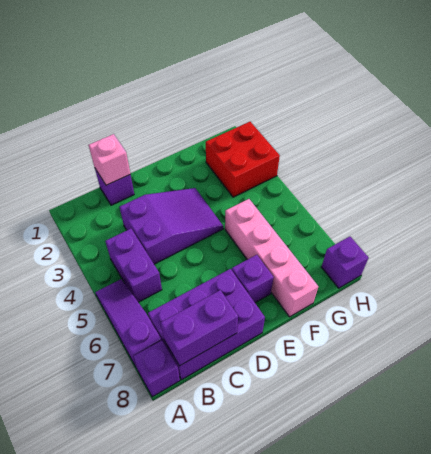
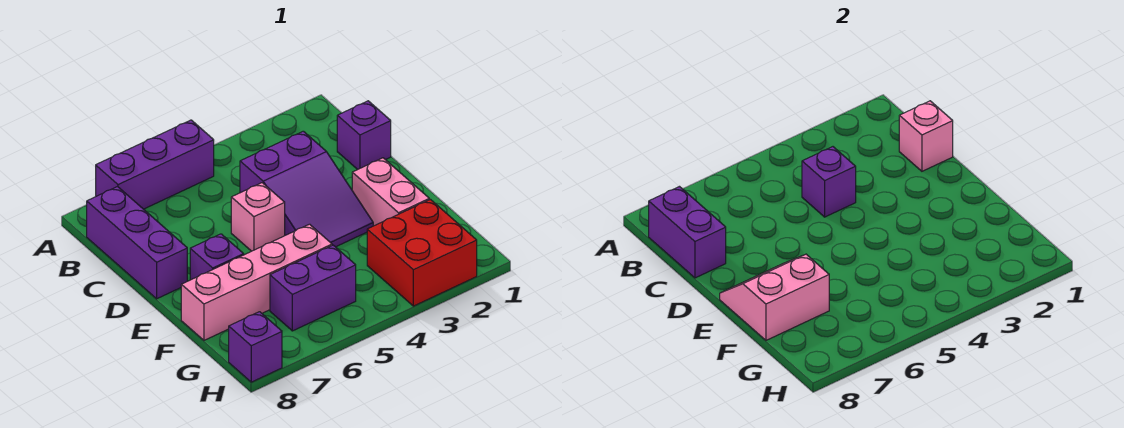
purple 1x3 slope [95,279,162,368] -> purple 1x3 brick [96,120,214,209]
purple 1x1 brick [133,341,180,397] -> purple 1x1 brick moved to [802,147,856,217]
purple 1x2 brick [105,229,162,302] -> purple 1x2 brick moved to [270,245,356,331]
purple 2x3 brick [148,269,265,380] -> purple 1x3 brick [87,187,187,299]
none -> pink 1x1 brick [231,183,285,251]
none -> pink 1x2 brick [352,158,429,226]
none -> pink 2x2 slope [720,254,829,340]

